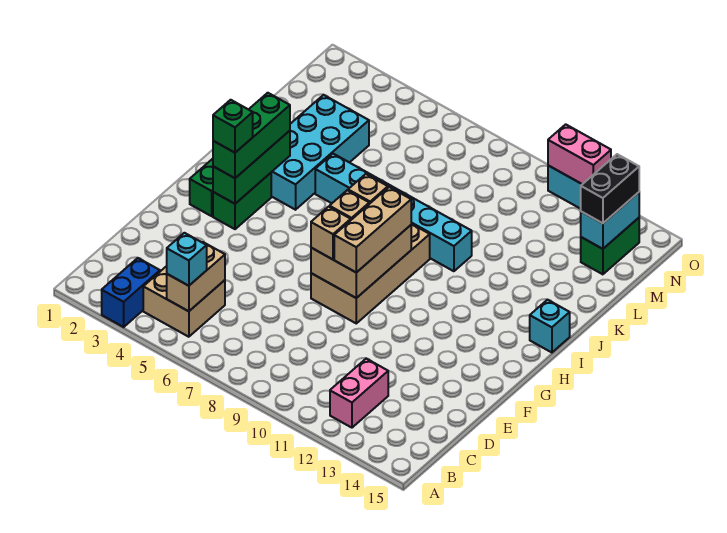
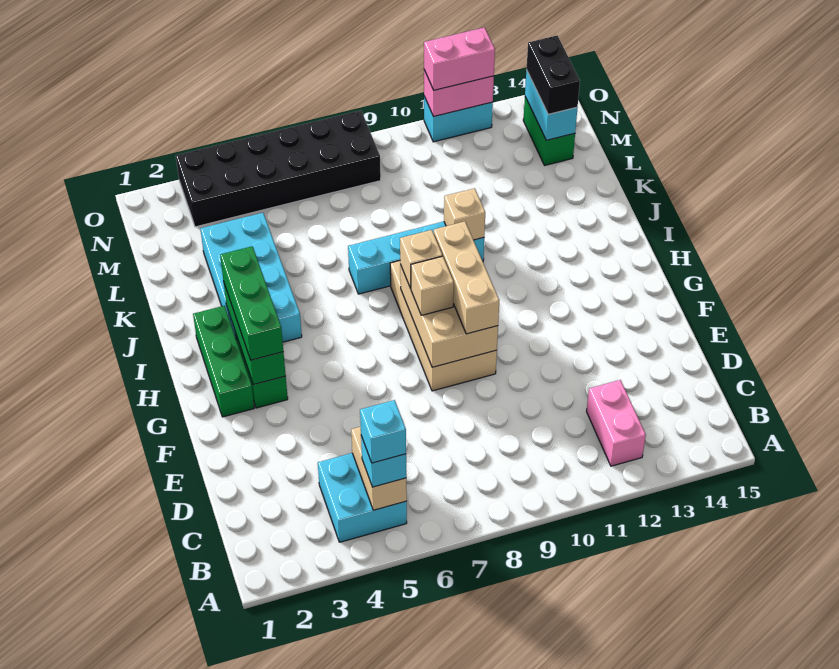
blue 1x2 brick [102,258,160,327] -> none
tan 2x2 brick [143,266,225,337] -> cyan 2x2 brick [318,453,407,542]
tan 1x1 brick [311,207,351,259] -> tan 1x1 brick moved to [444,188,485,240]
green 1x1 brick [213,100,253,153] -> none
cyan 1x1 brick [530,300,570,353] -> cyan 1x1 brick moved to [360,400,406,463]
cyan 1x6 brick [315,154,472,271] -> cyan 1x4 brick [348,222,484,294]
none -> black 2x6 brick [176,110,381,227]
none -> pink 1x2 brick [424,28,495,90]

